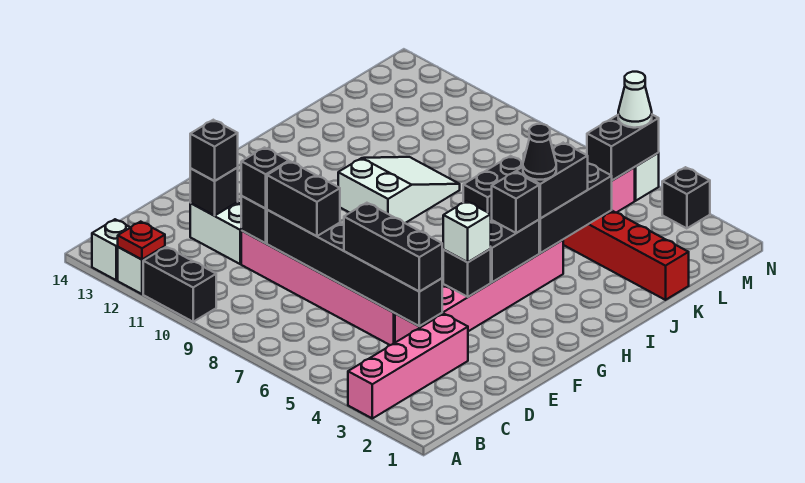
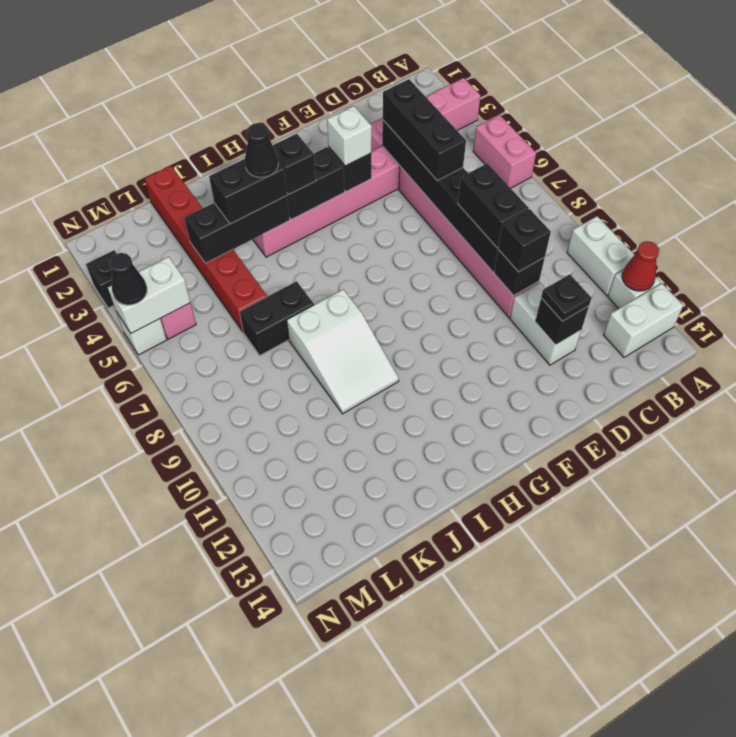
none -> pink 1x2 brick [473,115,536,188]
black 1x2 brick [143,247,216,322] -> white 1x2 brick [567,216,634,295]
red 1x1 plate [118,222,165,260] -> red 1x1 cone [622,241,659,291]
white 1x1 brick [92,219,130,280] -> white 1x2 brick [604,283,683,357]
black 1x1 brick [190,120,238,181] -> black 1x1 plate [541,274,591,321]
white 2x3 slope [338,157,460,223] -> white 2x3 slope turned to [287,289,399,414]
black 1x2 brick [587,115,659,180] -> white 1x2 brick [108,257,191,333]
white 1x1 cone [618,72,652,128] -> black 1x1 cone [109,253,147,305]

